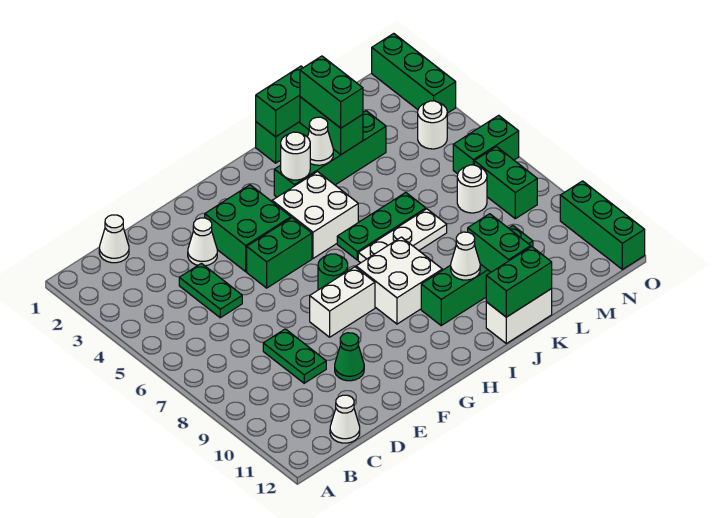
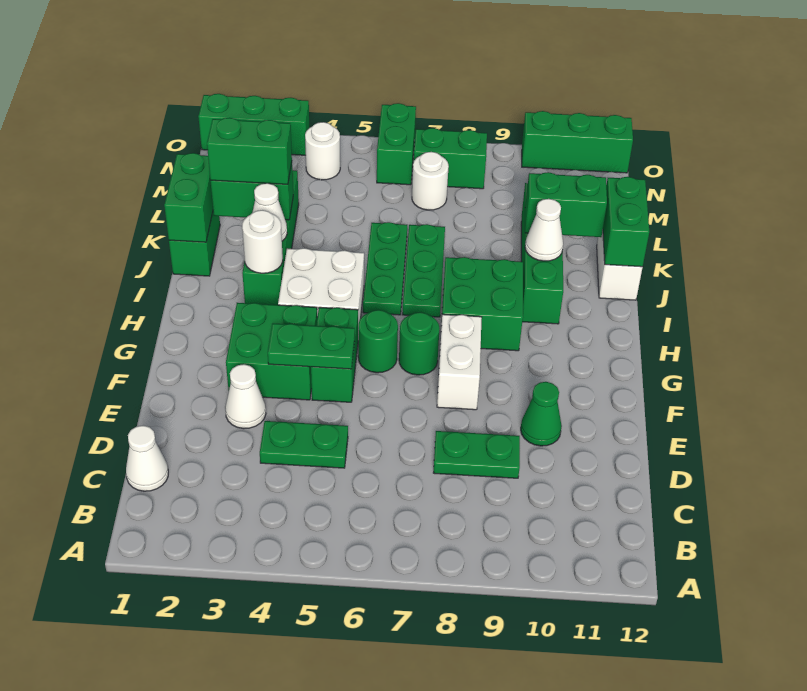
white 1x1 cone [330,395,360,443] -> none
none -> green 1x2 plate [268,323,355,369]
none -> green 1x1 round brick [358,310,398,373]
white 2x2 brick [356,237,442,324] -> green 2x2 brick [441,257,523,351]
white 1x3 plate [358,209,447,263] -> green 1x3 plate [403,224,445,317]

